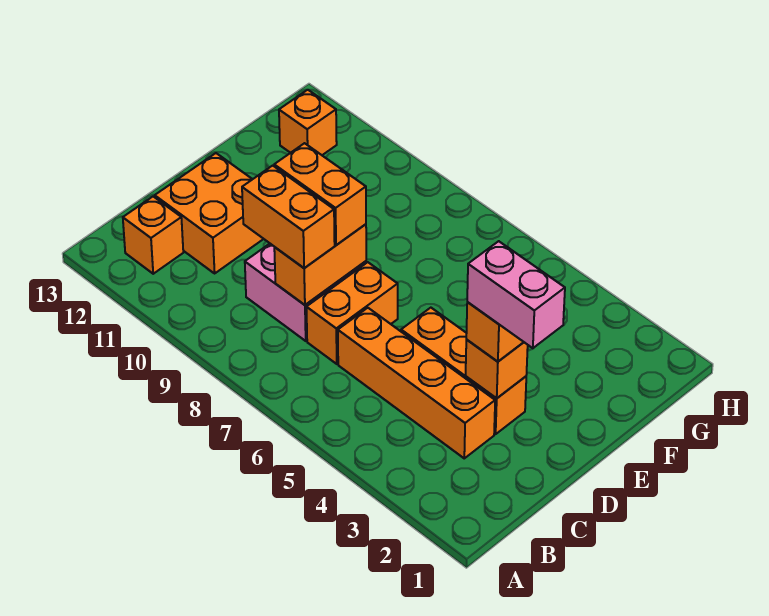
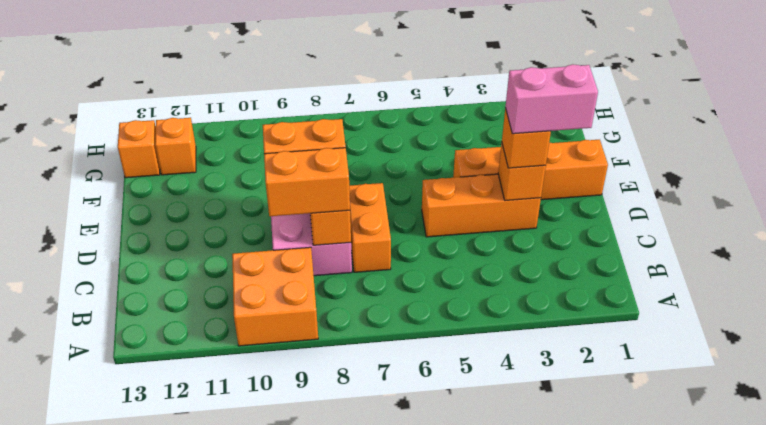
orange 1x1 brick [123,196,183,274] -> orange 1x1 brick moved to [118,120,160,178]
orange 1x4 brick [338,308,495,458] -> orange 1x4 brick moved to [453,140,608,200]
orange 2x2 brick [155,153,263,273] -> orange 2x2 brick moved to [232,247,318,346]

